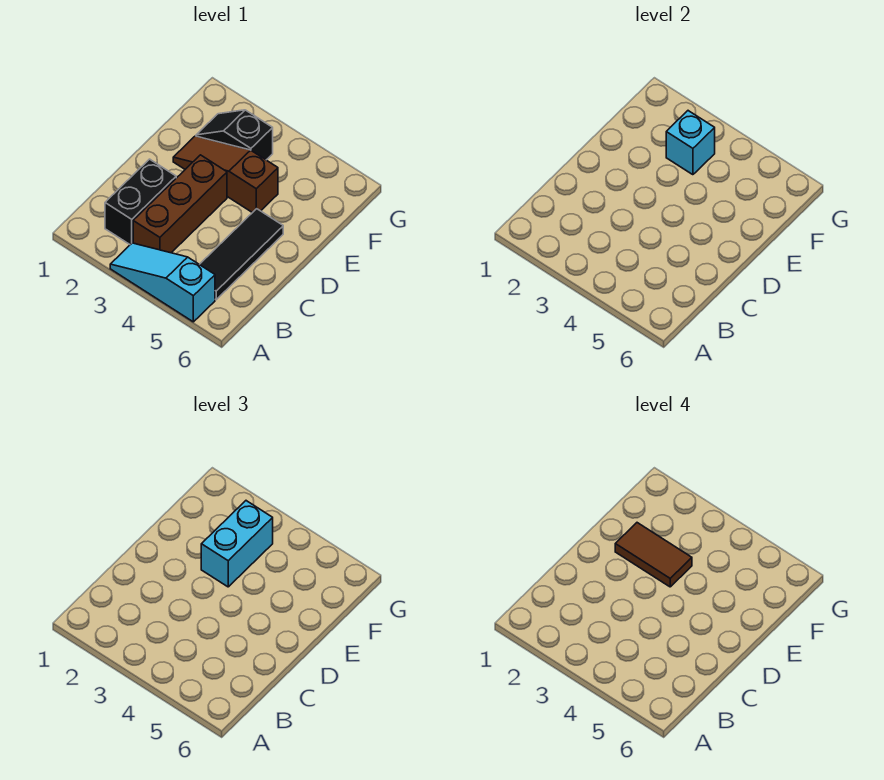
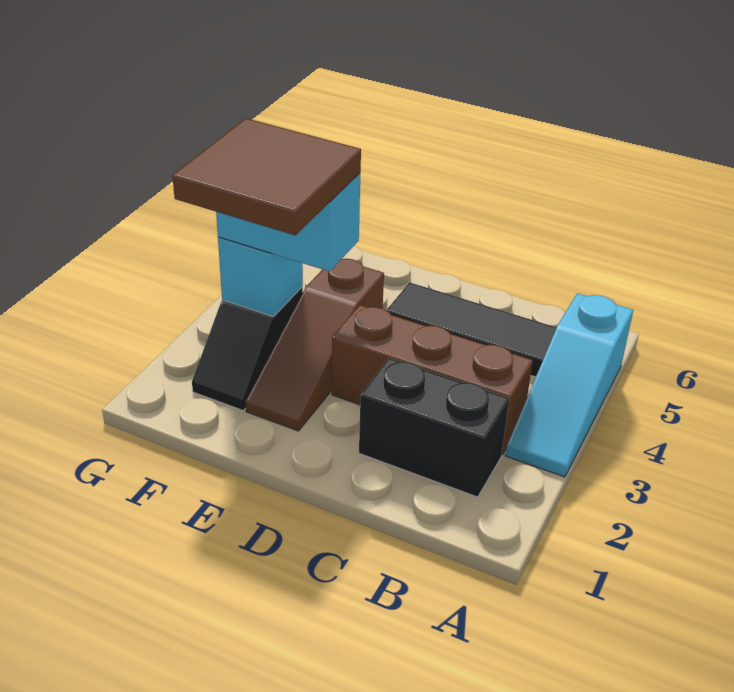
brown 1x2 tile [615,523,692,587] -> brown 2x2 tile [172,118,361,235]

